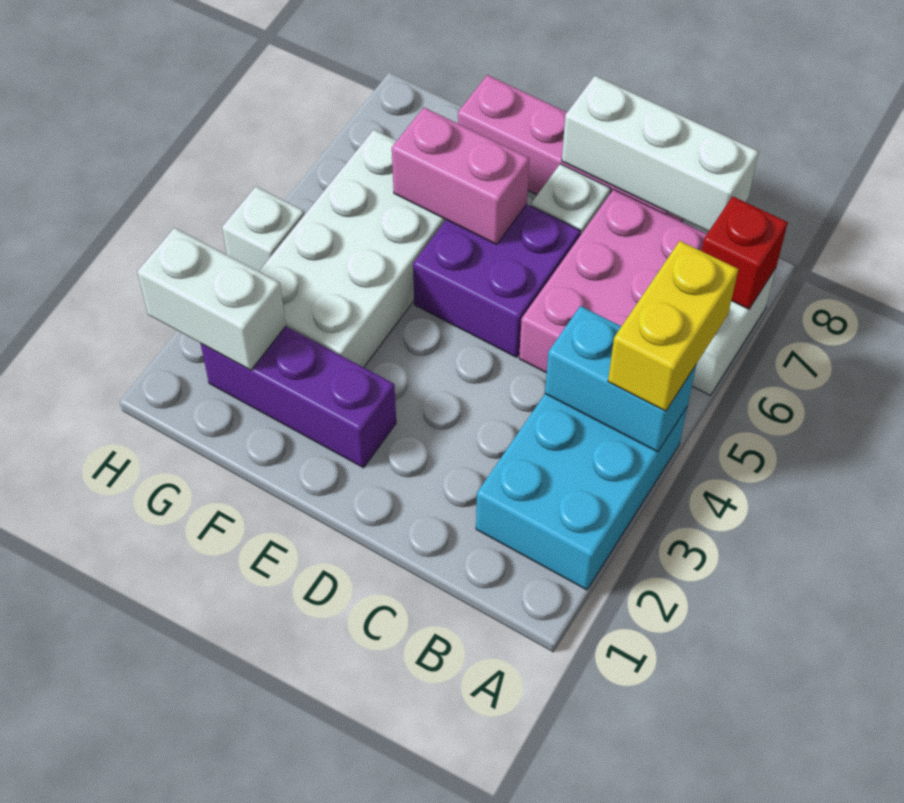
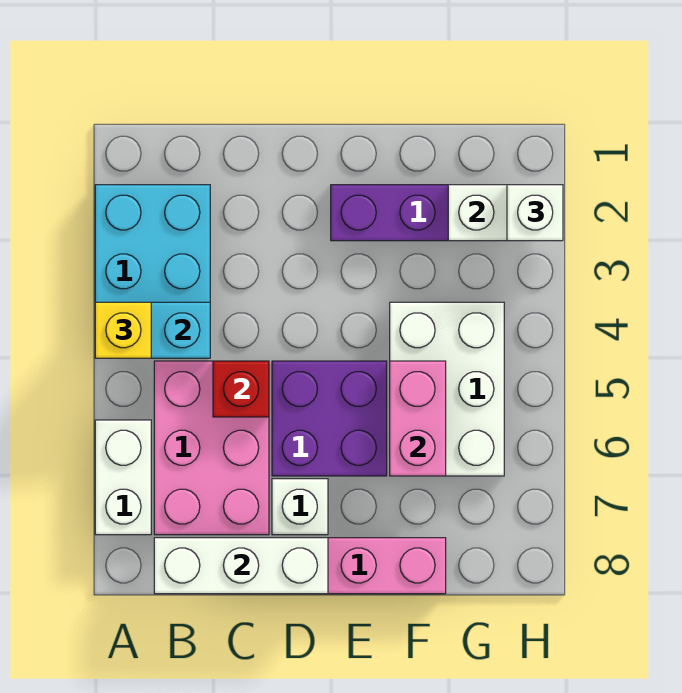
yellow 1x2 brick [608,241,738,411] -> yellow 1x1 brick [95,302,151,358]
red 1x1 brick [702,196,788,309] -> red 1x1 brick moved to [213,361,269,417]
pink 1x2 brick [392,108,529,244] -> pink 1x2 brick turned to [390,361,446,476]
white 2x4 brick [259,130,446,368] -> white 2x3 brick [390,302,504,476]
white 1x1 brick [222,187,305,272] -> white 1x1 brick moved to [507,185,563,241]

